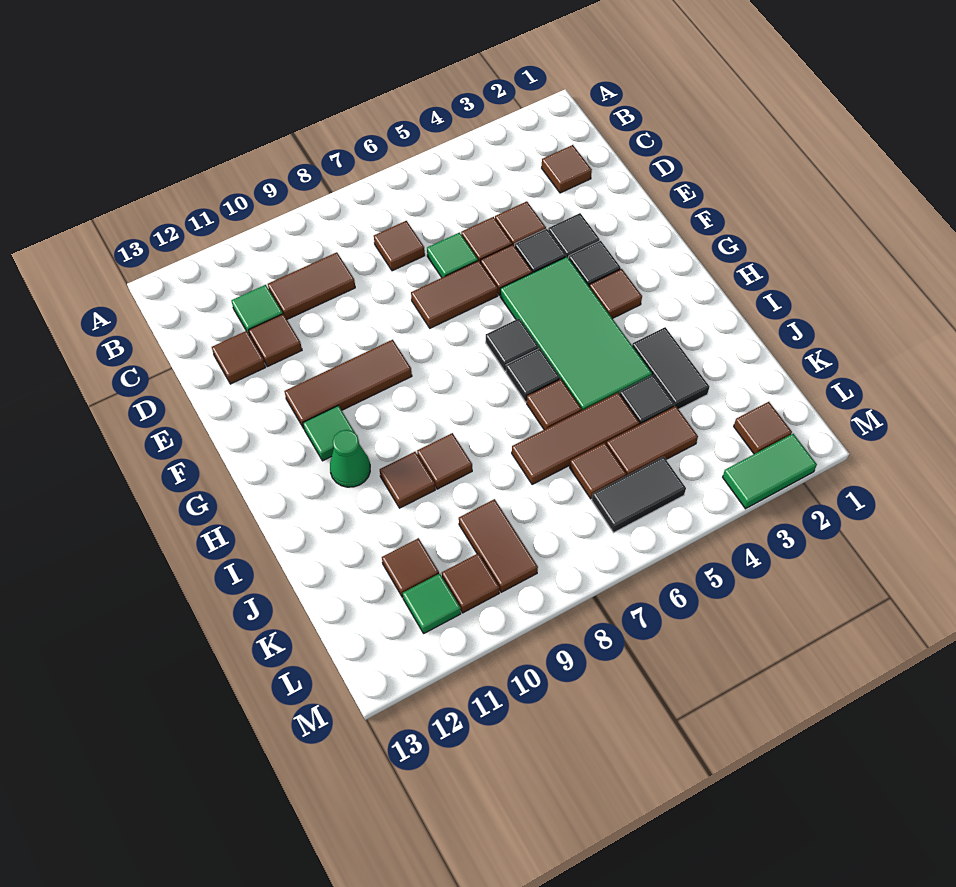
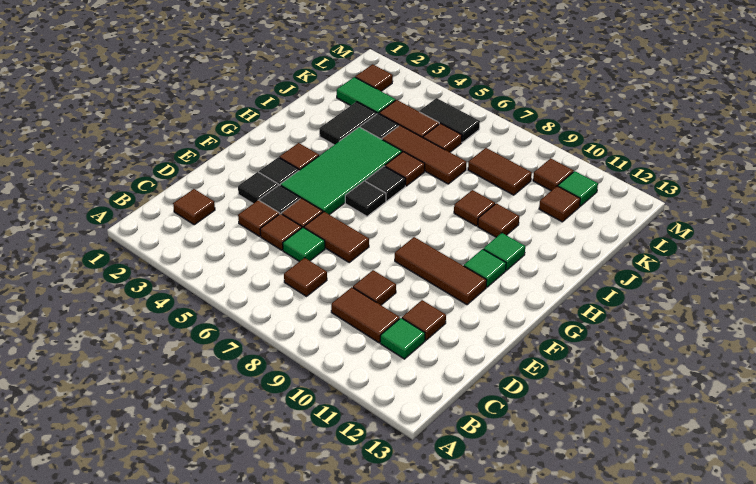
brown 1x1 tile [212,331,266,384] -> brown 1x1 tile moved to [353,270,396,305]
green 1x1 cone [330,430,370,487] -> green 1x1 tile [483,233,525,270]
brown 1x2 tile [459,499,538,592] -> brown 1x2 tile turned to [468,148,532,195]
green 1x2 tile [723,434,817,509] -> green 1x2 tile moved to [337,77,396,114]

